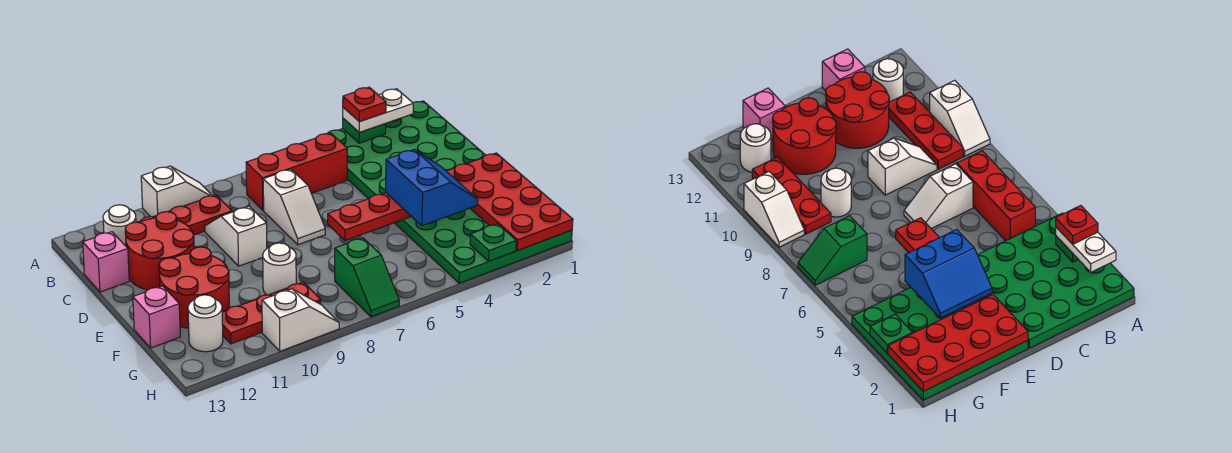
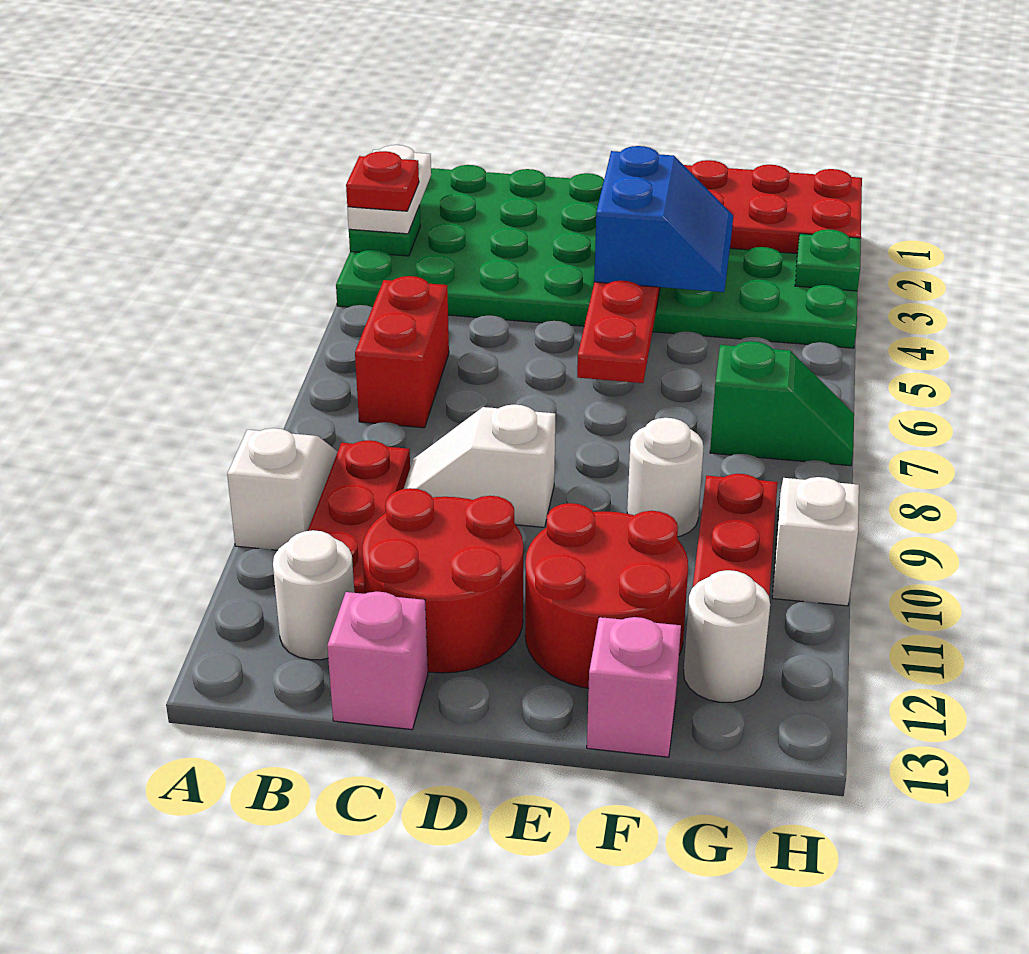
red 1x3 brick [246,133,347,210] -> red 1x2 brick [355,276,449,428]
white 1x2 slope [263,169,325,245] -> none
blue 2x2 slope [386,150,478,226] -> blue 2x2 slope turned to [594,146,733,292]

